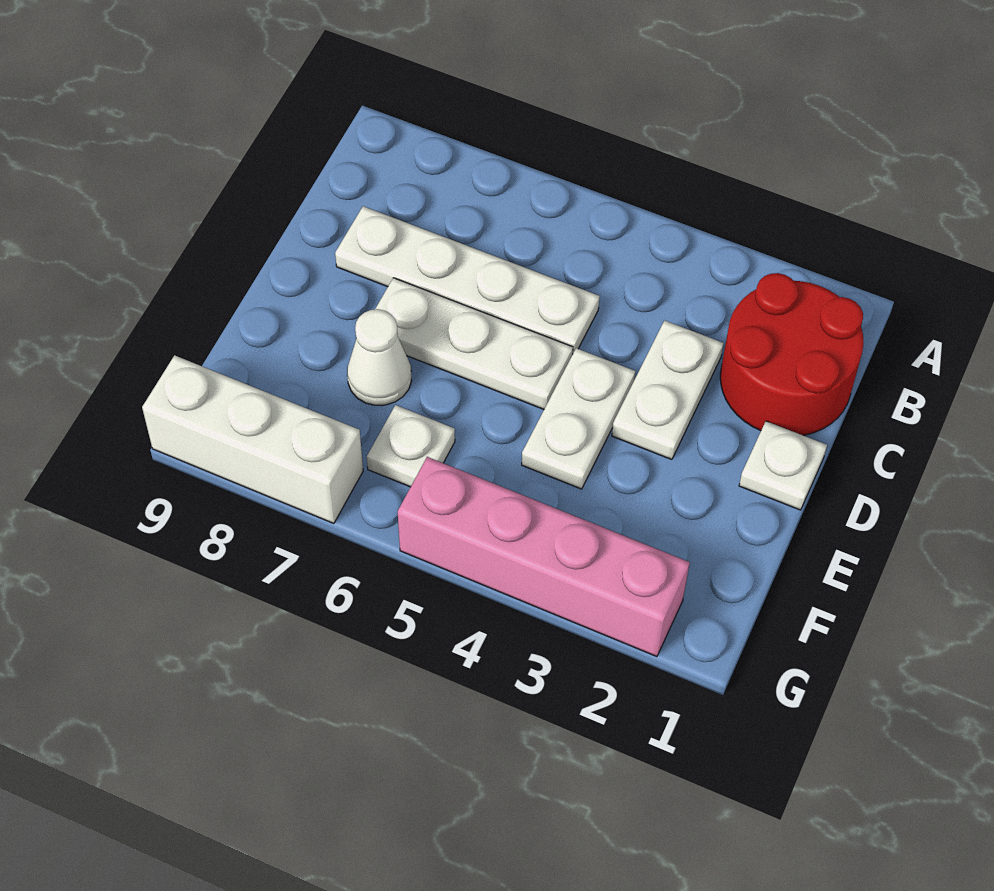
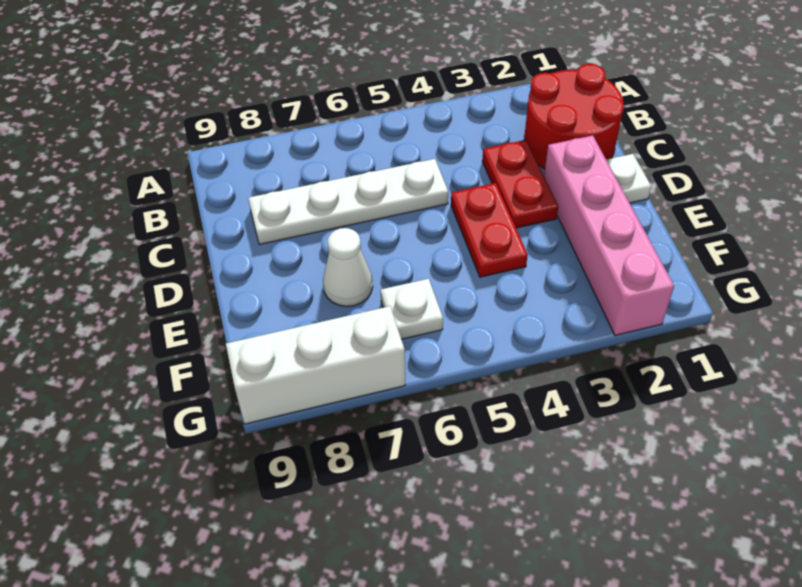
white 1x2 plate [612,321,724,460] -> red 1x2 plate [482,140,558,228]
white 1x2 plate [522,348,635,489] -> red 1x2 plate [451,183,528,277]
white 1x3 plate [375,278,573,409] -> none
pink 1x4 brick [398,457,690,657] -> pink 1x4 brick turned to [544,136,674,335]

